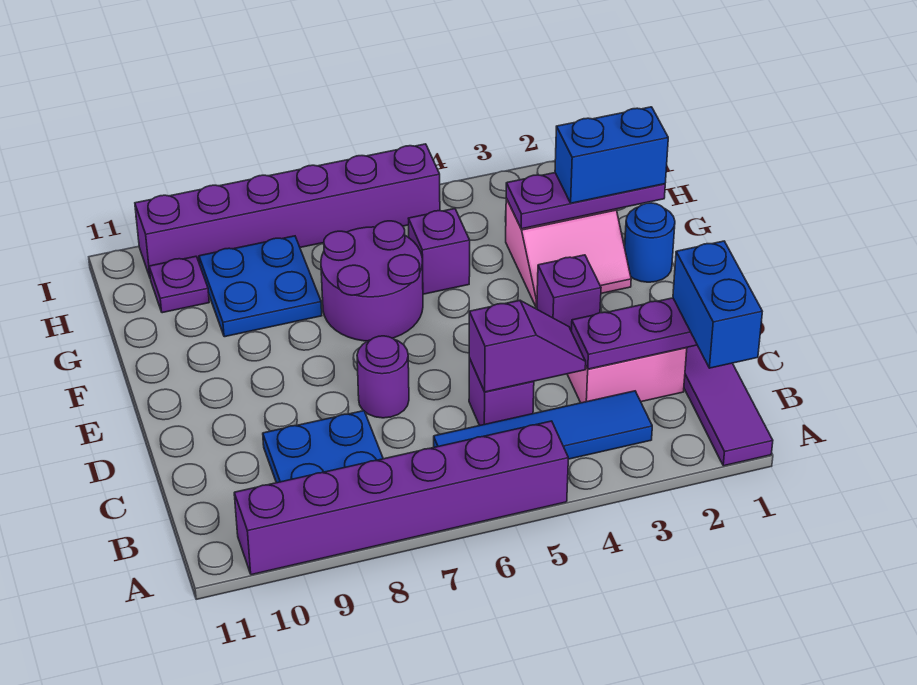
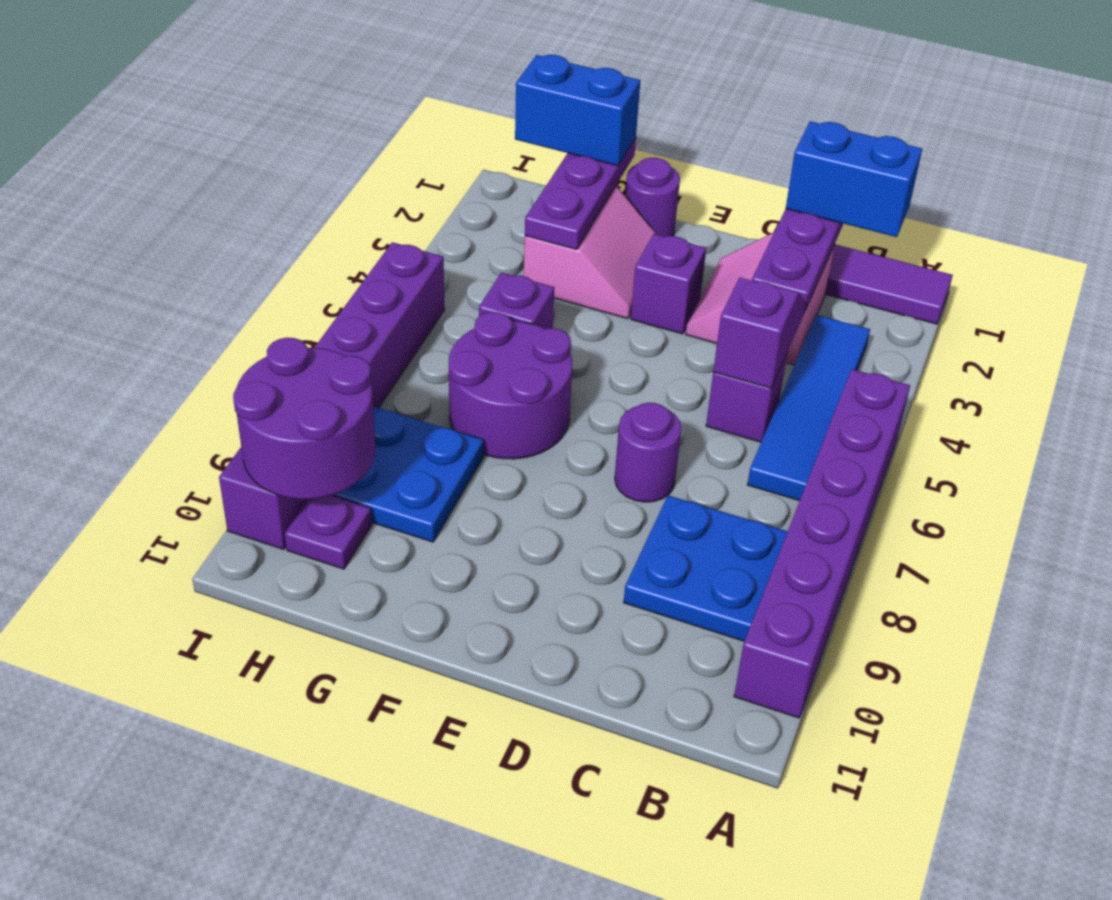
blue 1x1 round brick [625,203,675,282] -> purple 1x1 round brick [625,158,680,237]
blue 1x2 brick [555,107,668,203] -> blue 1x2 brick turned to [515,55,641,166]
none -> purple 2x2 round brick [233,338,375,499]

